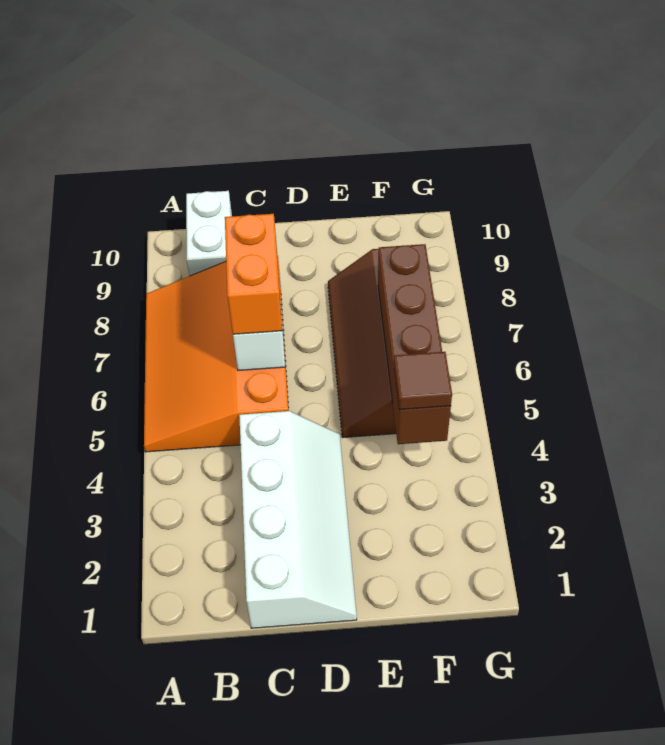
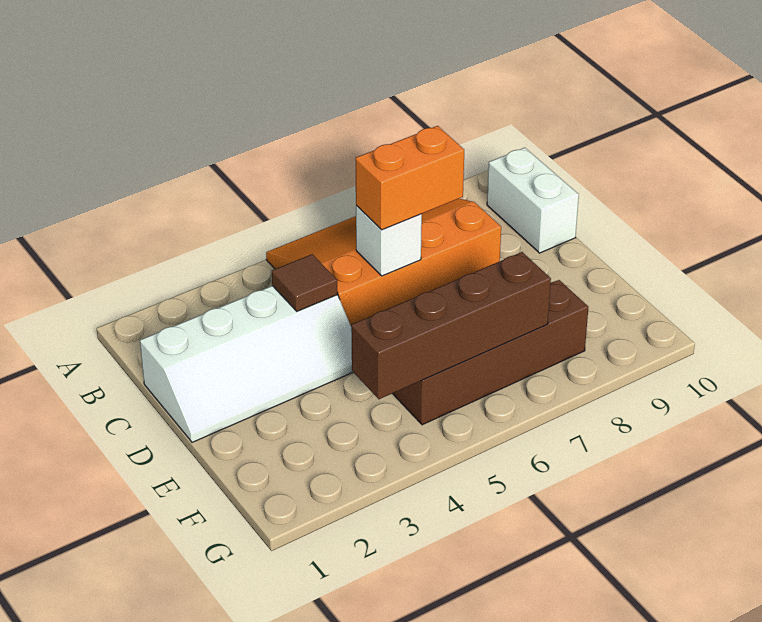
white 1x2 brick [186,191,232,276] -> white 1x2 brick turned to [487,148,579,253]
brown 1x1 tile [394,352,452,410] -> brown 1x1 tile moved to [272,254,338,311]

